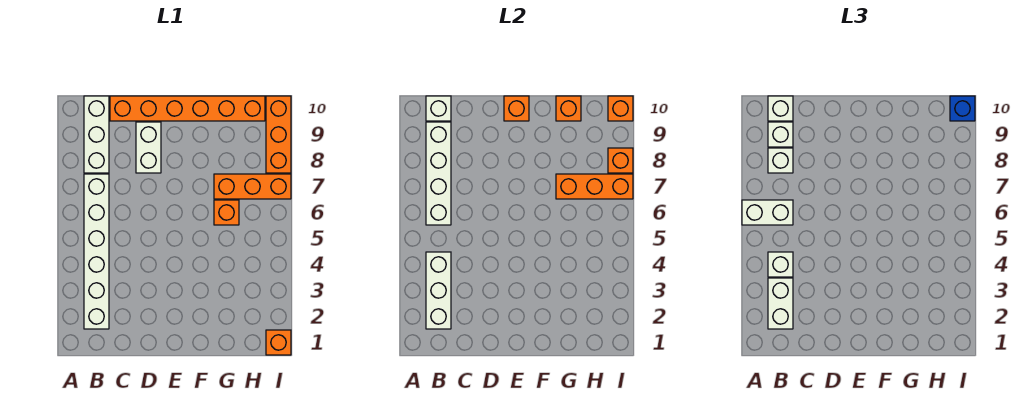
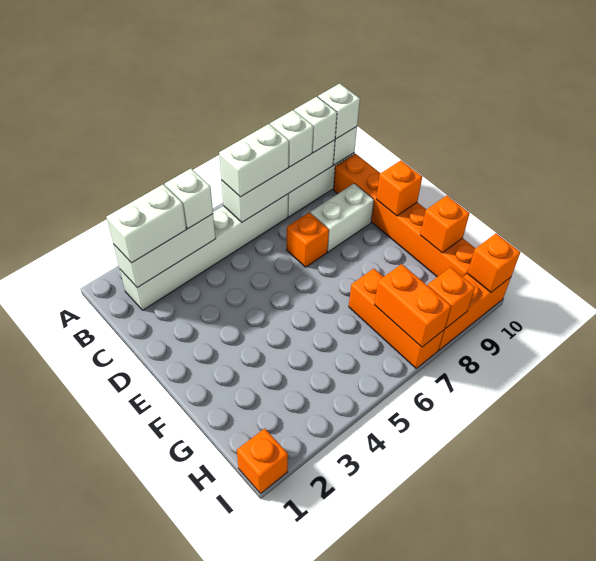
white 1x2 brick [742,200,793,225] -> white 1x2 brick turned to [219,124,289,197]
orange 1x1 brick [214,200,239,225] -> orange 1x1 brick moved to [287,212,329,267]
orange 1x3 brick [556,174,633,199] -> orange 1x2 brick [374,264,451,347]
blue 1x1 brick [950,96,975,121] -> none

